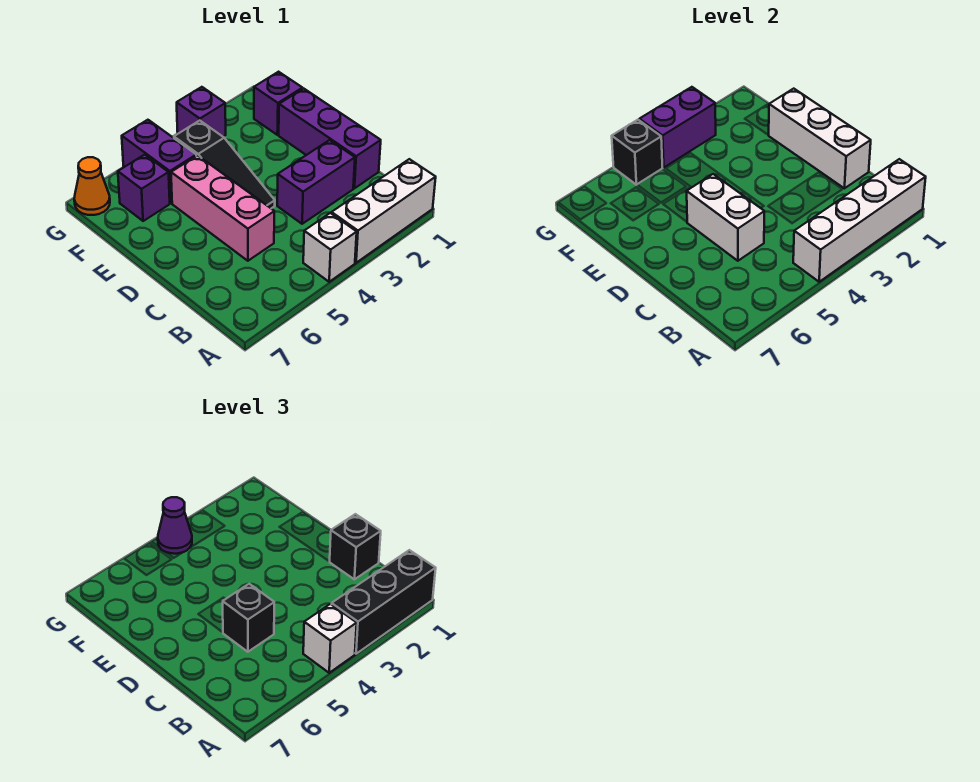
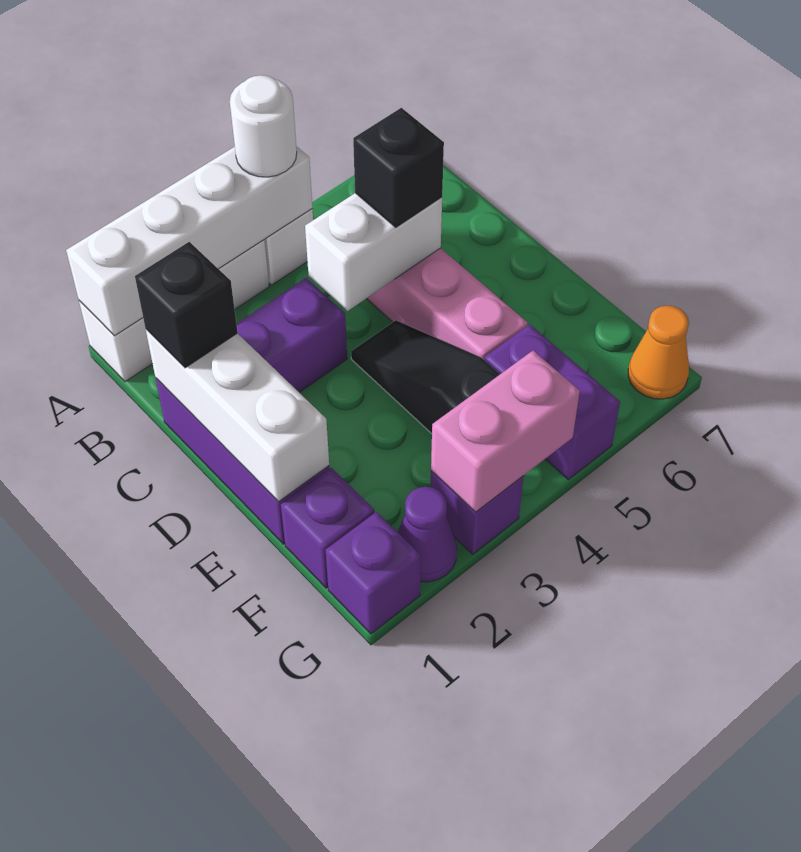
black 1x3 brick [332,550,436,654] -> none
white 1x1 brick [303,604,357,673] -> white 1x1 round brick [230,75,297,177]
white 1x2 brick [687,174,764,261] -> white 1x2 brick turned to [305,193,442,311]
purple 1x1 brick [118,155,170,221] -> purple 1x1 brick moved to [326,512,421,634]
purple 1x2 brick [639,87,716,167] -> pink 1x2 brick [431,351,580,512]
purple 1x1 cone [158,497,192,554] -> purple 1x1 cone moved to [398,487,457,582]
black 1x1 brick [612,120,662,185] -> none

